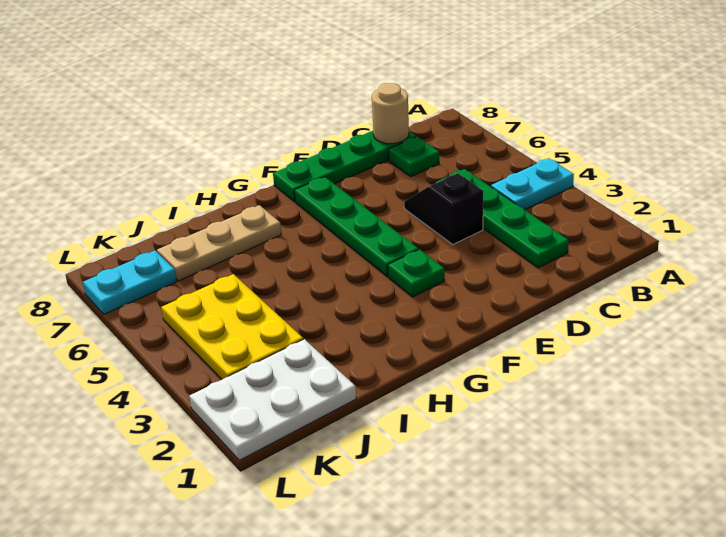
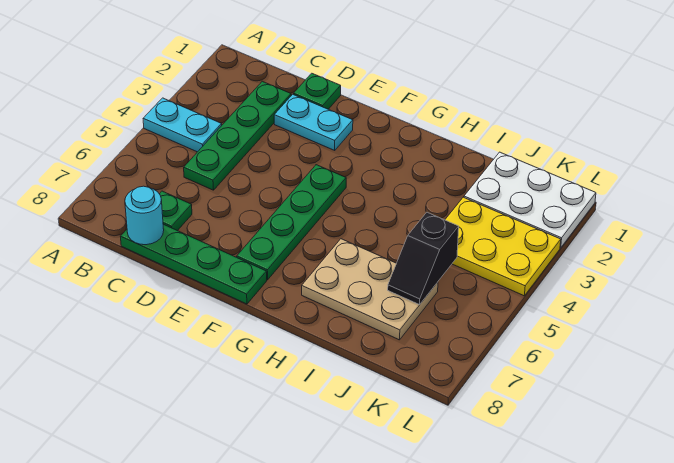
tan 1x1 round brick [372,83,409,144] -> cyan 1x1 round brick [125,186,164,245]
black 1x2 slope [404,173,483,244] -> black 1x2 slope moved to [388,212,459,305]
green 1x1 plate [388,249,445,297] -> green 1x1 plate moved to [294,73,341,109]
tan 1x3 plate [157,205,281,281] -> tan 2x3 plate [302,239,438,340]
yellow 2x3 plate [161,274,303,379] -> yellow 2x3 plate turned to [445,197,561,296]
cyan 1x2 plate [83,251,177,314] -> cyan 1x2 plate moved to [274,94,353,150]

